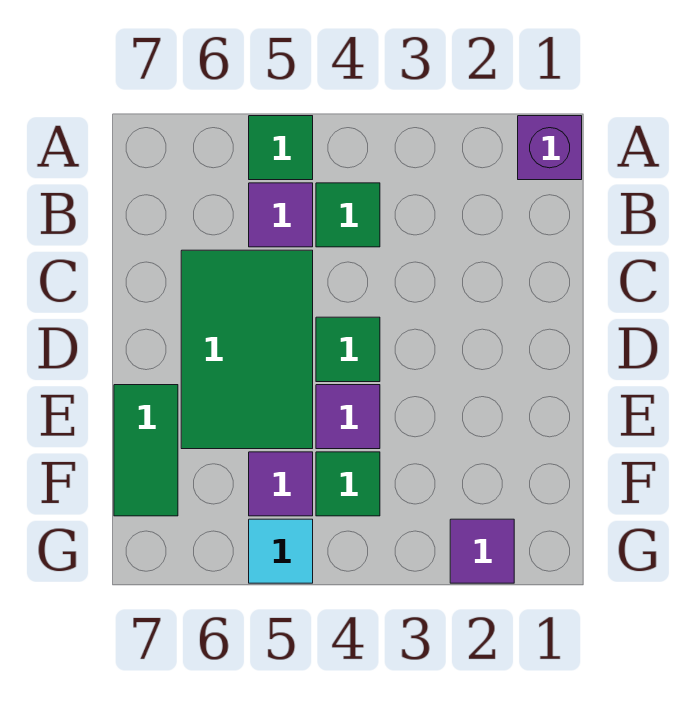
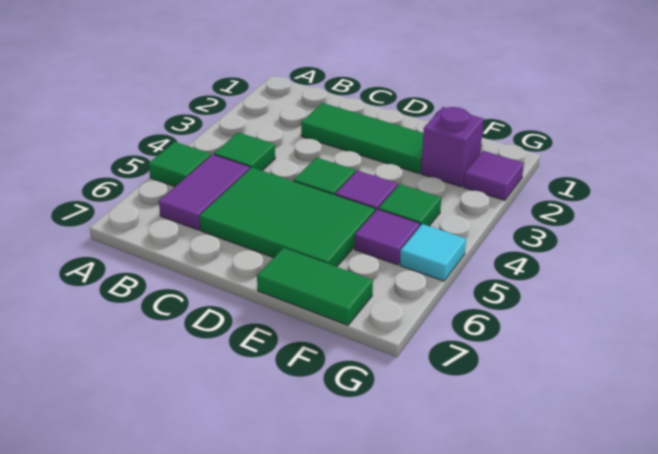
purple 1x1 brick [518,116,582,180] -> purple 1x1 brick moved to [421,107,484,187]
purple 1x1 tile [249,183,313,247] -> purple 1x2 tile [159,154,250,230]
none -> green 1x3 tile [301,103,423,173]

